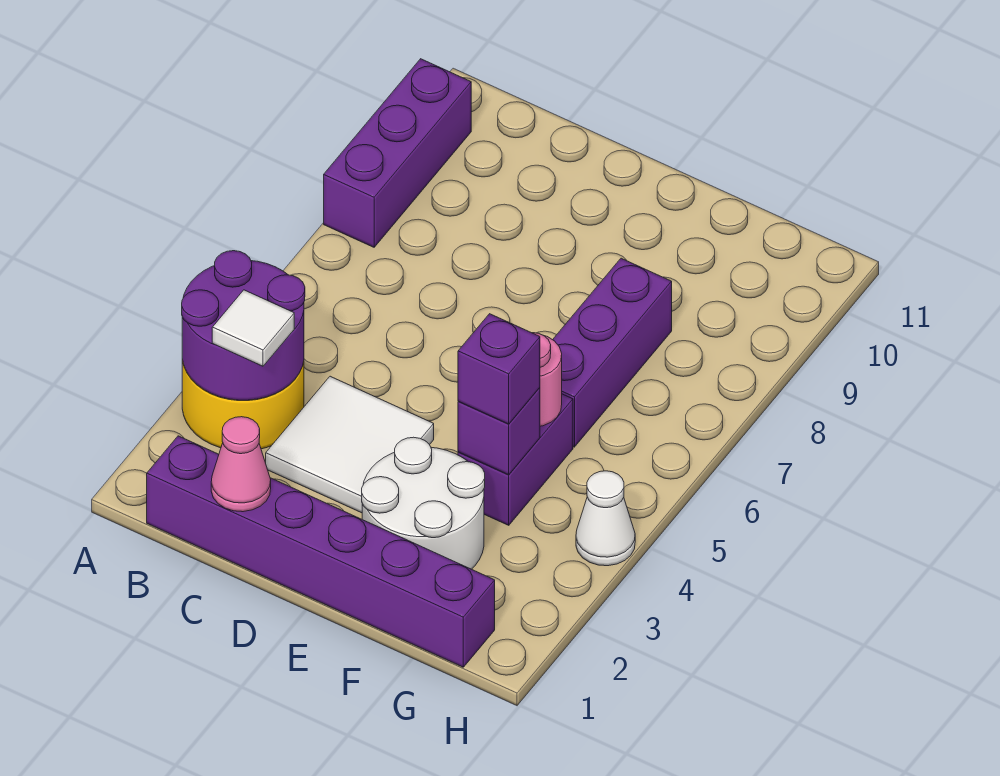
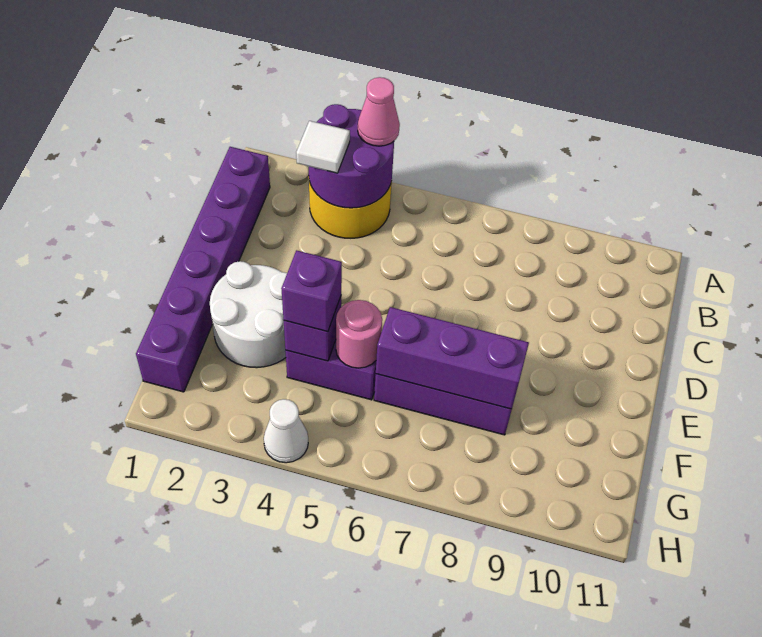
purple 1x3 brick [324,59,471,247] -> purple 1x3 brick moved to [376,307,529,409]
pink 1x1 cone [211,417,271,512] -> pink 1x1 cone moved to [358,77,400,146]
white 2x2 tile [266,376,434,513] -> none

